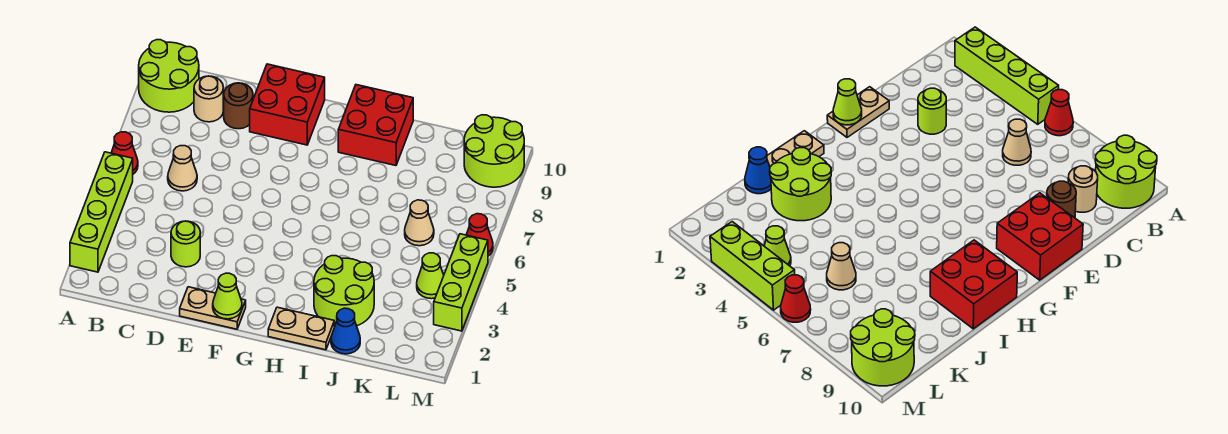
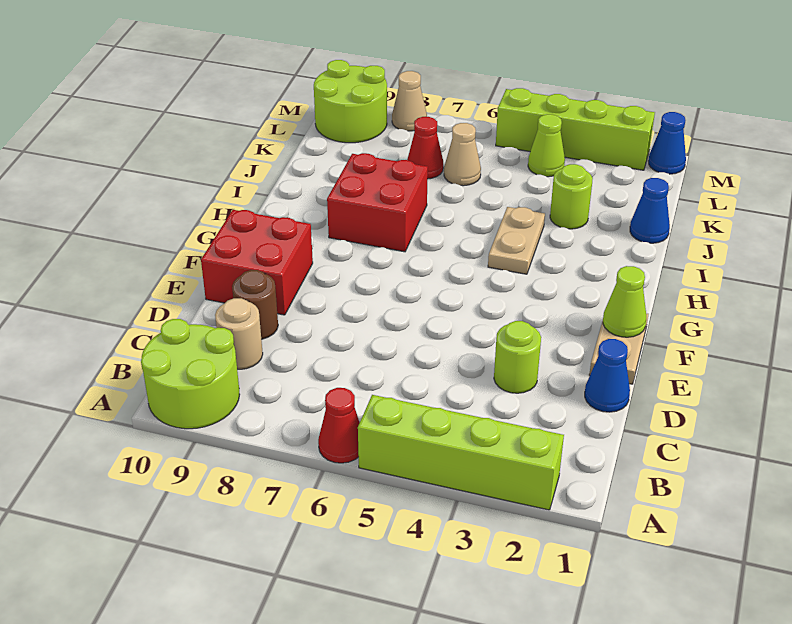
tan 1x1 cone [168,146,197,191] -> tan 1x1 cone moved to [392,71,427,131]
none -> blue 1x1 cone [585,339,630,412]
tan 1x2 plate [268,307,334,350] -> tan 1x2 plate moved to [488,207,545,274]
red 2x2 brick [338,85,413,166] -> red 2x2 brick moved to [327,153,428,252]
lime 2x2 round brick [314,256,374,327] -> lime 1x1 round brick [550,164,593,229]
none -> blue 1x1 cone [649,112,686,174]
lime 1x3 brick [434,234,488,331] -> lime 1x4 brick [496,88,655,170]
red 1x1 cone [466,214,493,256] -> red 1x1 cone moved to [407,117,443,179]

